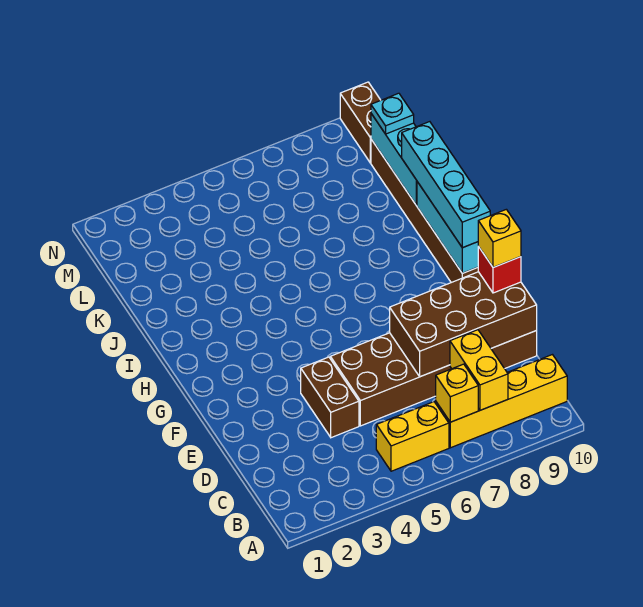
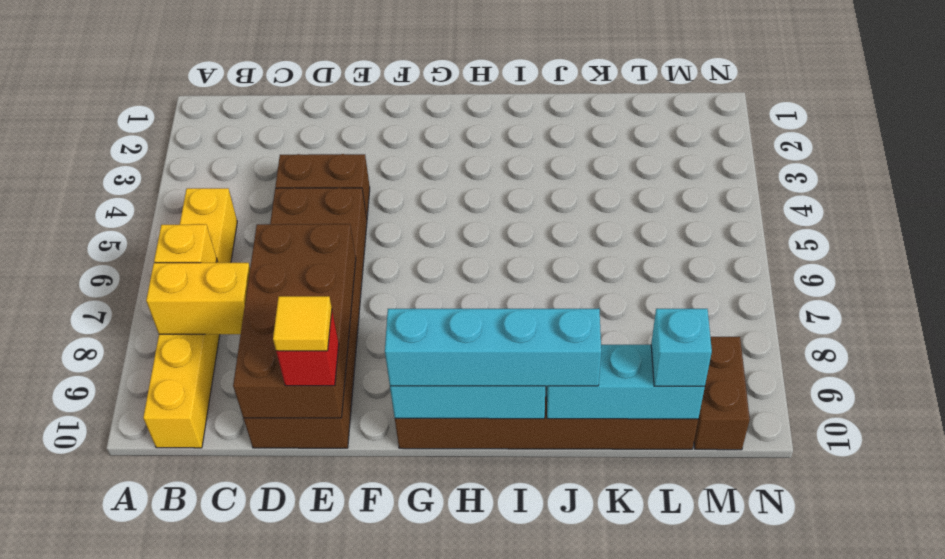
yellow 1x1 brick [478,209,521,267] -> yellow 1x1 tile [273,296,332,351]
cyan 1x1 plate [371,93,414,134] -> cyan 1x1 brick [651,309,712,387]
brown 1x2 brick [340,82,381,163] -> brown 1x2 brick turned to [694,337,750,450]

